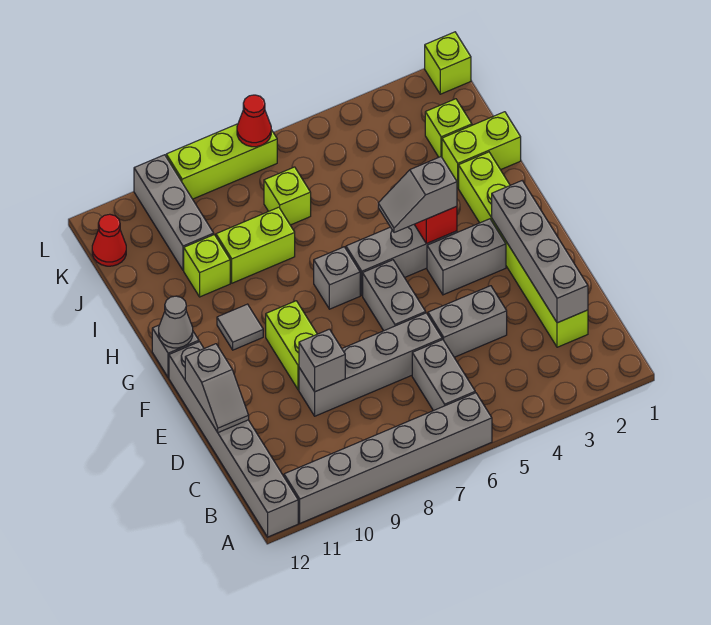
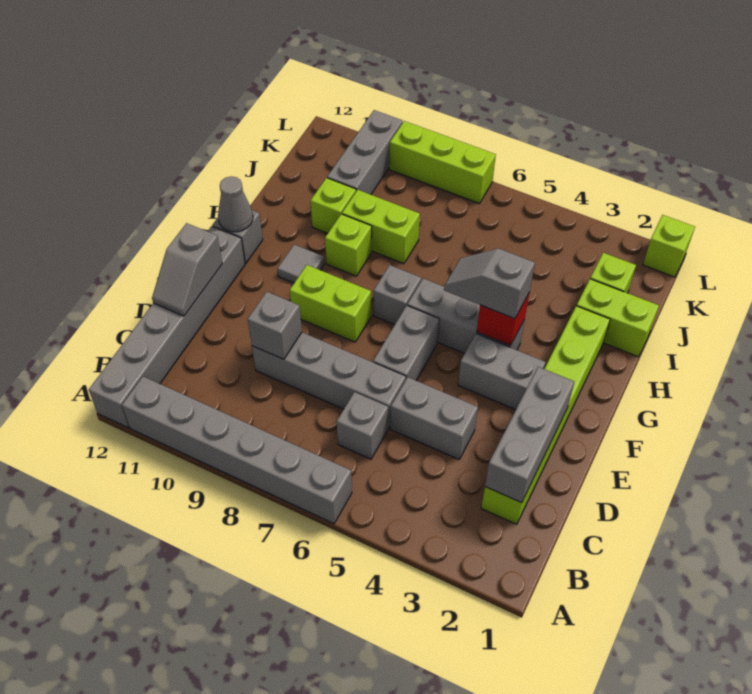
grey 1x2 brick [412,339,475,411] -> grey 1x1 brick [337,392,388,459]
grey 1x4 brick [492,181,588,323] -> grey 1x3 brick [485,367,574,503]
lime 1x2 brick [266,301,317,390] -> lime 1x2 brick turned to [290,265,371,342]
lime 1x1 brick [264,167,311,225] -> lime 1x1 brick moved to [325,214,372,276]
red 1x1 cone [92,214,126,266] -> none
red 1x1 cone [237,95,271,147] -> none

